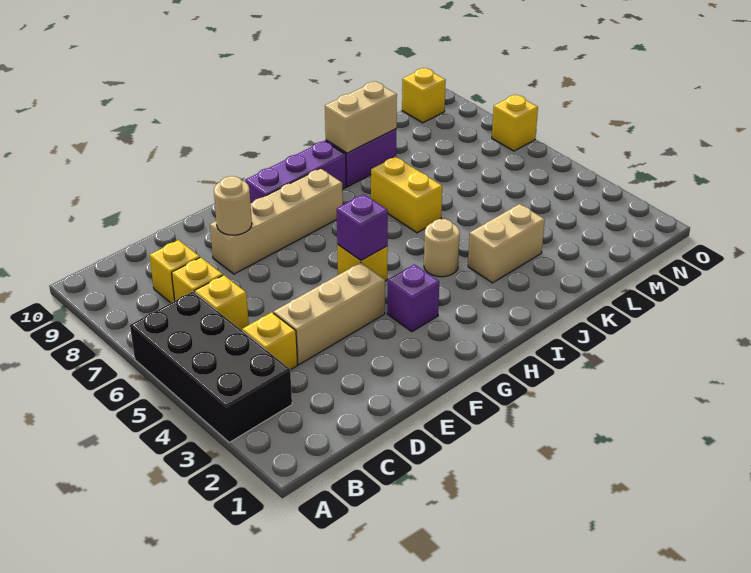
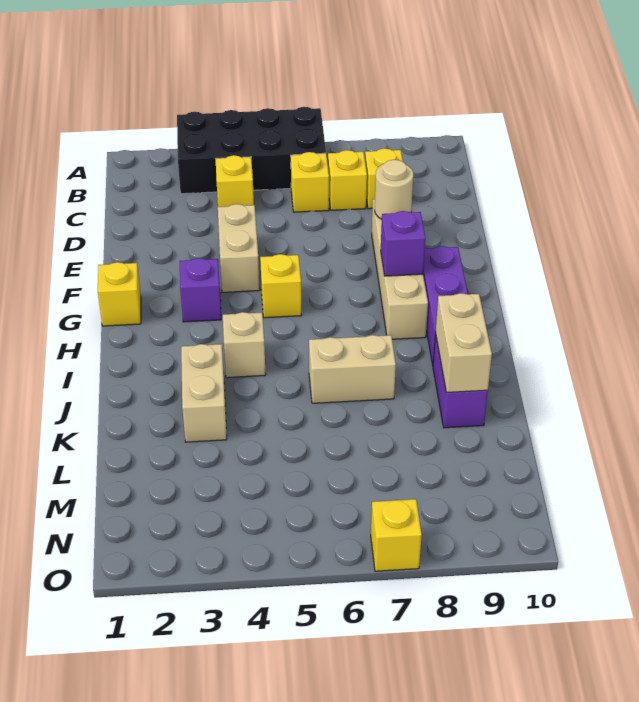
tan 1x3 brick [273,263,385,365] -> tan 1x2 brick [218,204,260,292]
purple 1x1 brick [337,194,388,260] -> purple 1x1 brick moved to [381,211,425,276]
tan 1x1 round brick [424,219,460,277] -> tan 1x1 brick [223,312,266,378]
yellow 1x2 brick [371,157,442,233] -> tan 1x2 brick [309,335,396,403]
yellow 1x1 brick [402,68,446,123] -> yellow 1x1 brick moved to [98,262,141,326]

